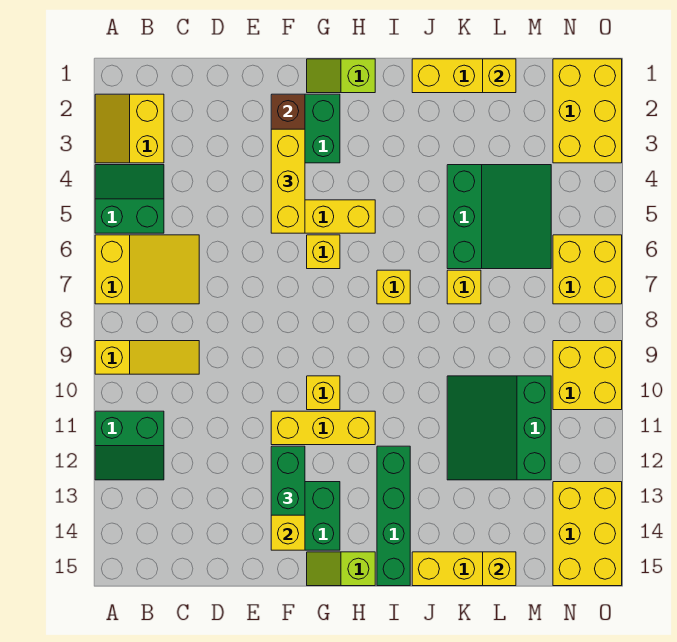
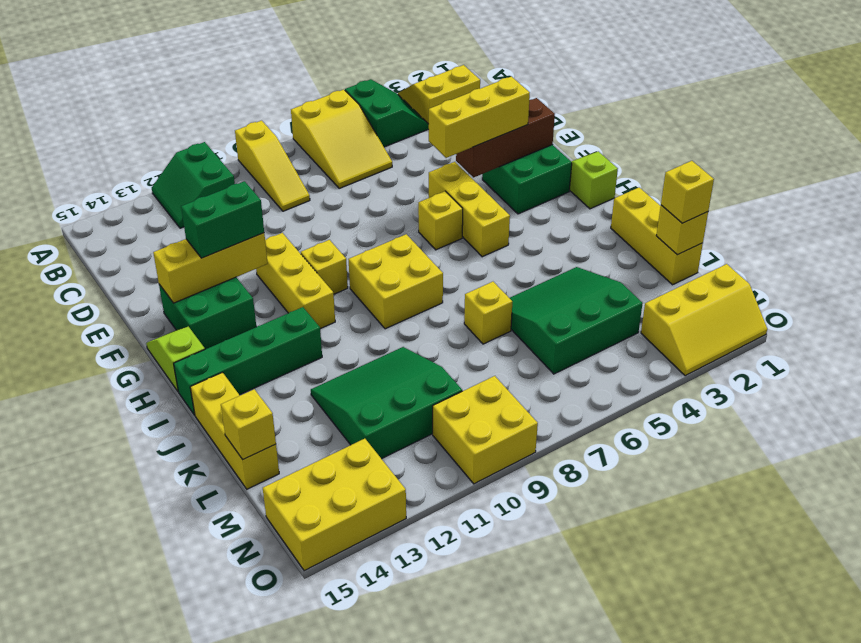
yellow 1x1 brick [377,270,410,304] -> yellow 1x1 brick moved to [661,161,714,223]
green 3x3 slope [447,165,551,269] -> green 3x3 slope turned to [510,267,643,374]
yellow 2x3 brick [553,59,622,163] -> yellow 2x3 slope [641,264,767,376]
yellow 2x2 brick [553,235,622,304] -> yellow 2x2 brick moved to [348,234,443,329]

